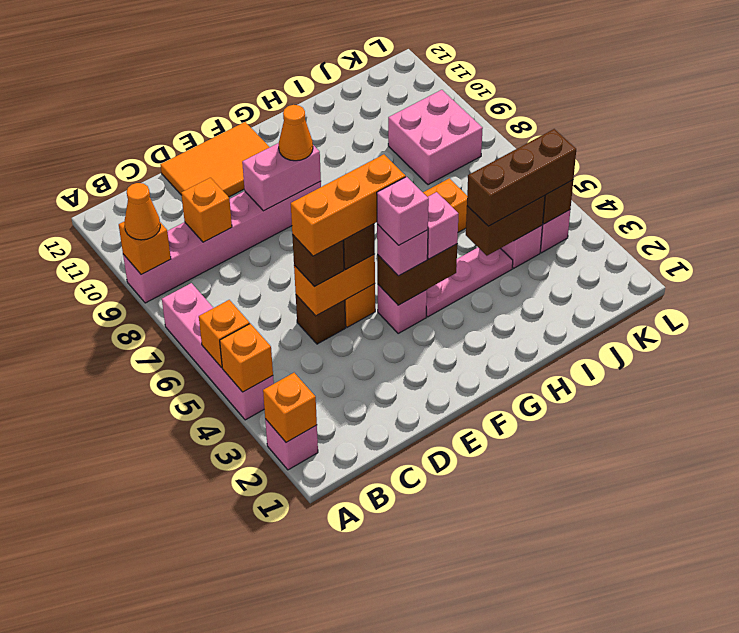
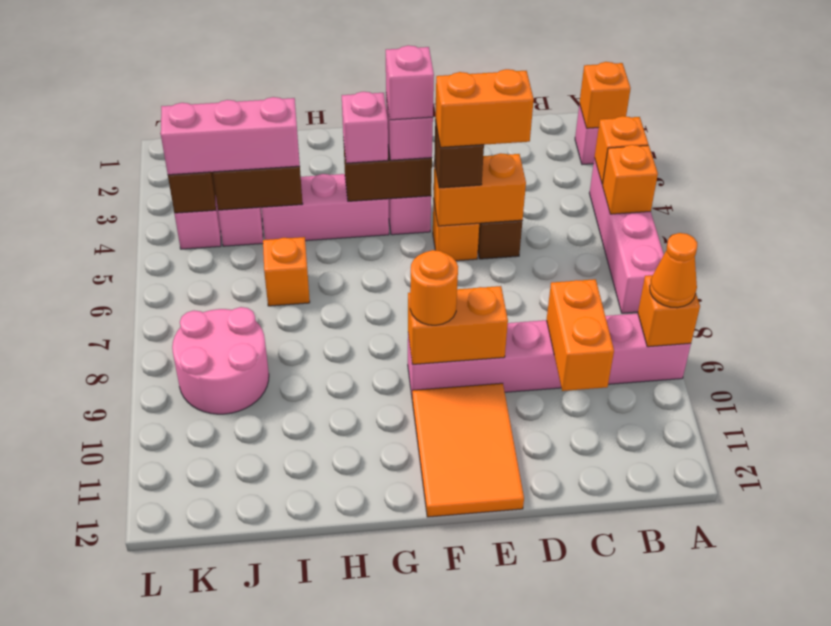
orange 1x1 brick [181,178,232,242] -> orange 1x2 brick [547,279,614,391]
brown 1x1 brick [292,235,344,287] -> none
orange 1x3 brick [291,154,406,256] -> orange 1x2 brick [435,69,534,147]
orange 2x3 tile [160,122,270,197] -> orange 2x3 tile turned to [412,383,524,517]
pink 1x2 brick [242,143,321,211] -> orange 1x2 brick [408,286,508,364]
orange 1x1 cone [279,105,313,161] -> orange 1x1 round brick [410,250,458,325]
pink 1x3 plate [426,248,513,317] -> pink 1x3 brick [262,174,389,241]
brown 1x3 brick [467,129,576,226] -> pink 1x3 brick [161,97,300,175]
pink 2x2 brick [388,90,483,185] -> pink 2x2 round brick [172,307,269,414]

